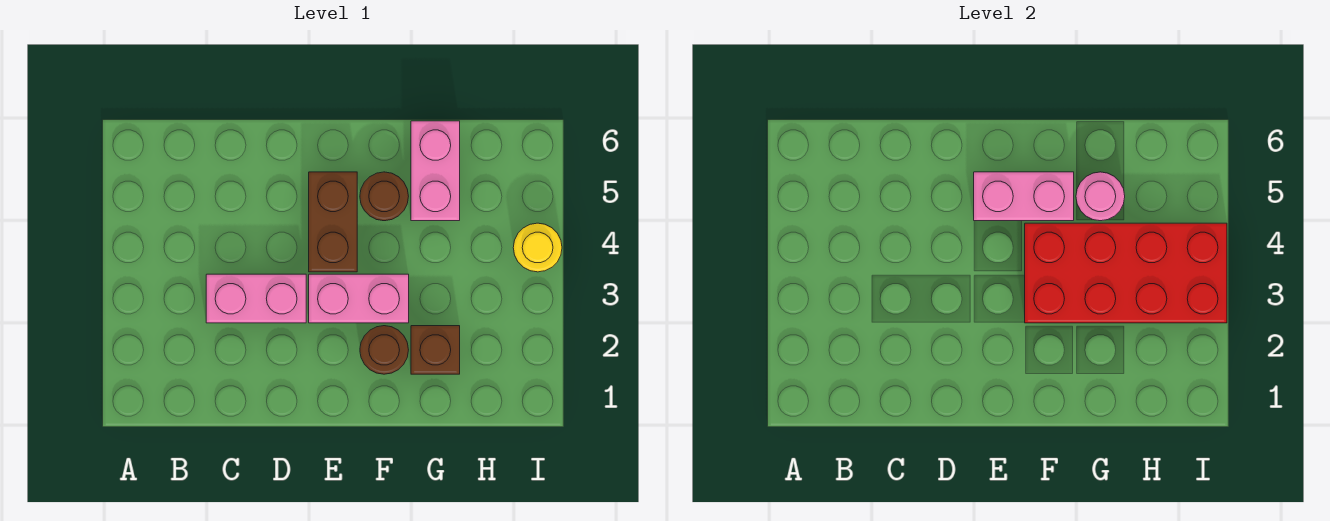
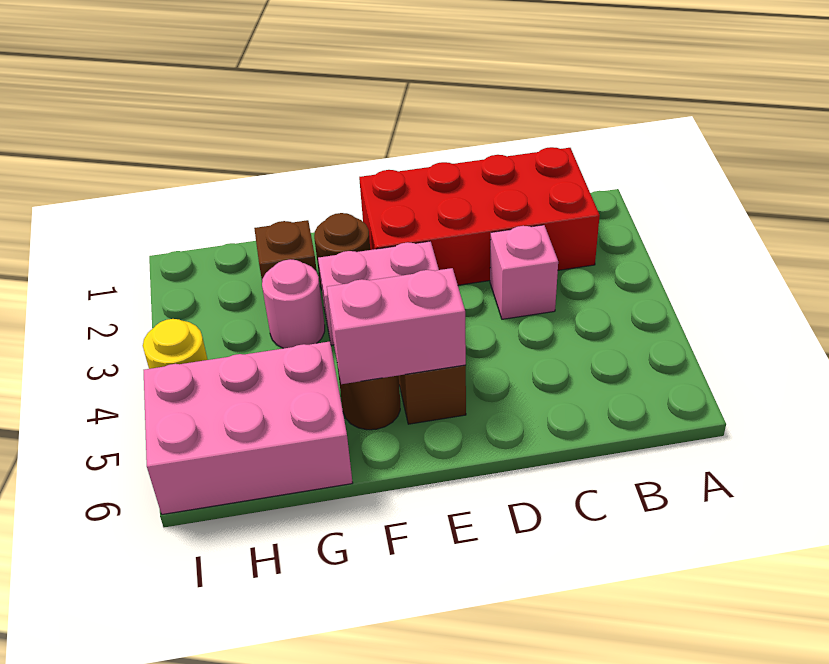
pink 1x2 brick [206,274,306,323] -> pink 1x1 brick [490,225,558,319]
red 2x4 brick [1025,223,1227,323] -> red 2x4 brick moved to [359,147,600,285]
pink 1x2 brick [411,121,460,221] -> pink 2x3 brick [144,342,353,515]
pink 1x1 round brick [1076,172,1125,221] -> pink 1x1 round brick moved to [262,259,325,348]

